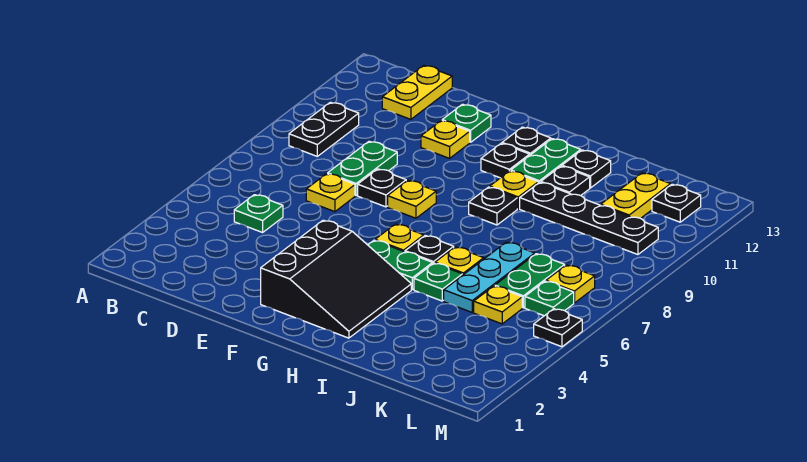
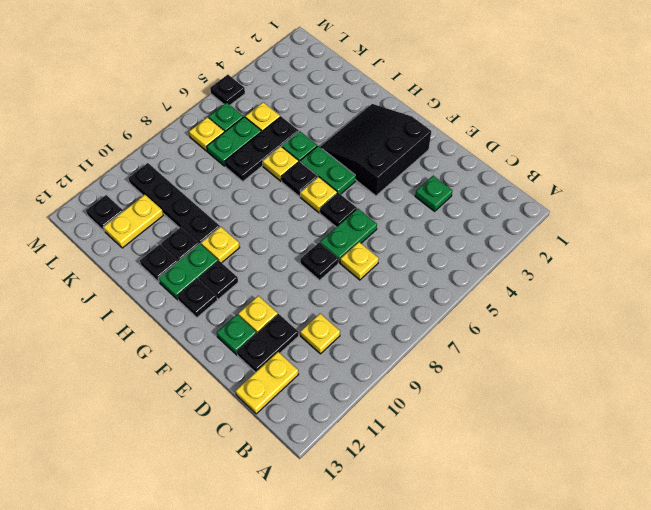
black 1x2 plate [289,102,359,156] -> black 1x2 plate moved to [237,314,299,372]
green 1x1 plate [234,195,283,232] -> green 1x1 plate moved to [415,176,452,211]
green 1x2 plate [328,141,397,195] -> green 1x2 plate moved to [320,209,377,263]
yellow 1x1 plate [388,180,436,218] -> yellow 1x1 plate moved to [300,314,340,354]
black 1x1 plate [469,187,517,225] -> black 1x1 plate moved to [320,193,357,227]
cyan 1x3 plate [444,242,535,312] -> black 1x3 plate [225,117,299,182]

